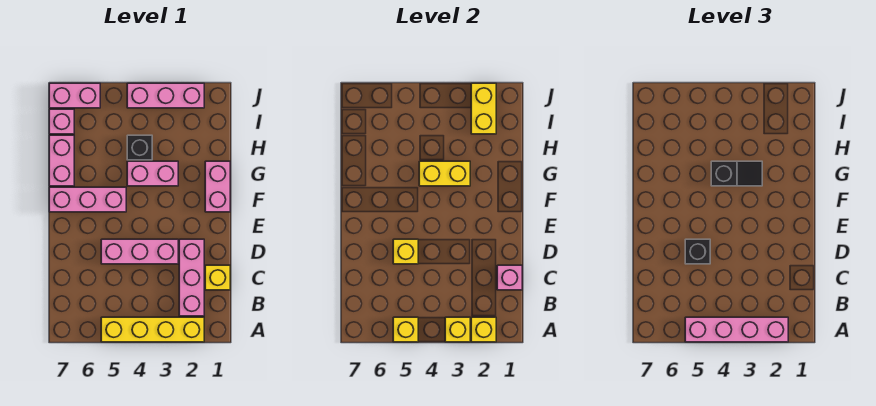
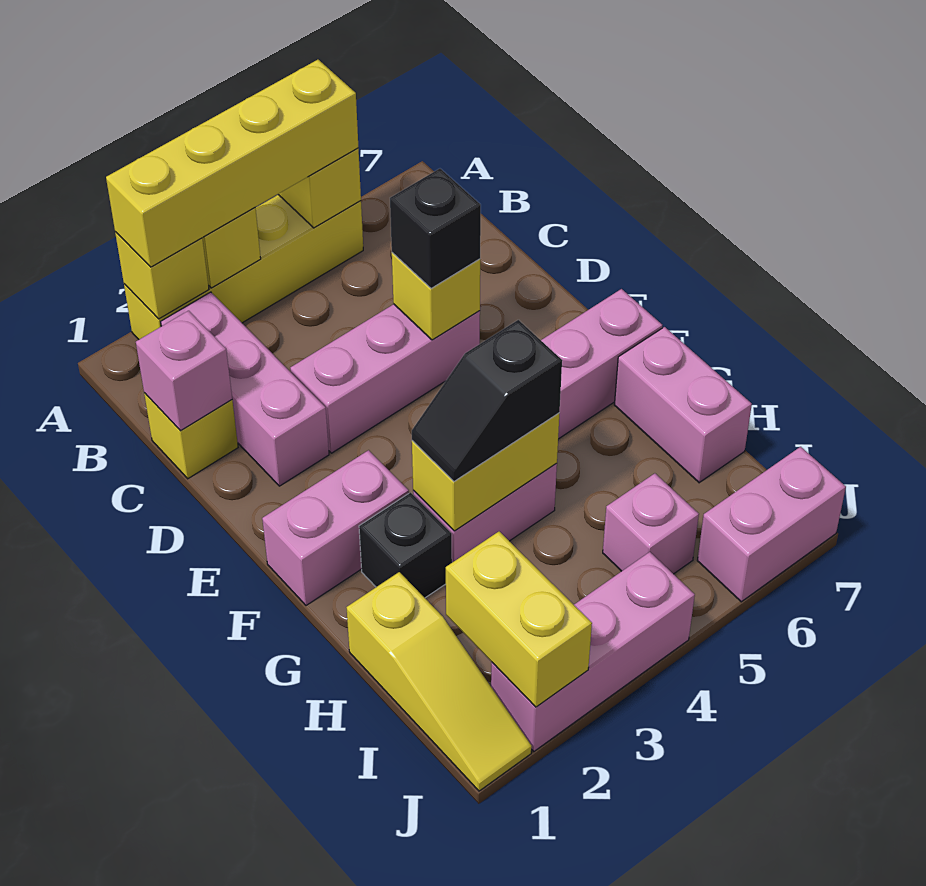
pink 1x4 brick [685,317,788,342] -> yellow 1x4 brick [106,60,358,267]
pink 1x2 brick [205,161,230,212] -> pink 1x2 brick turned to [262,450,409,605]
none -> yellow 1x3 slope [346,572,532,791]
black 1x1 brick [127,135,152,160] -> black 1x1 brick moved to [359,493,452,598]
pink 1x1 brick [49,109,74,134] -> pink 1x1 brick moved to [603,473,699,574]

